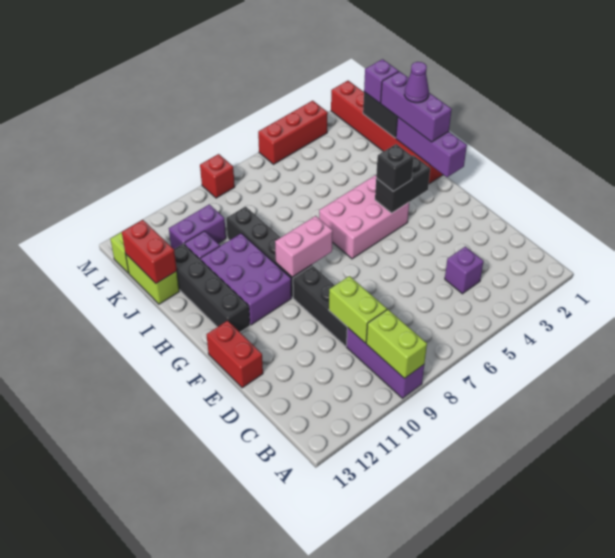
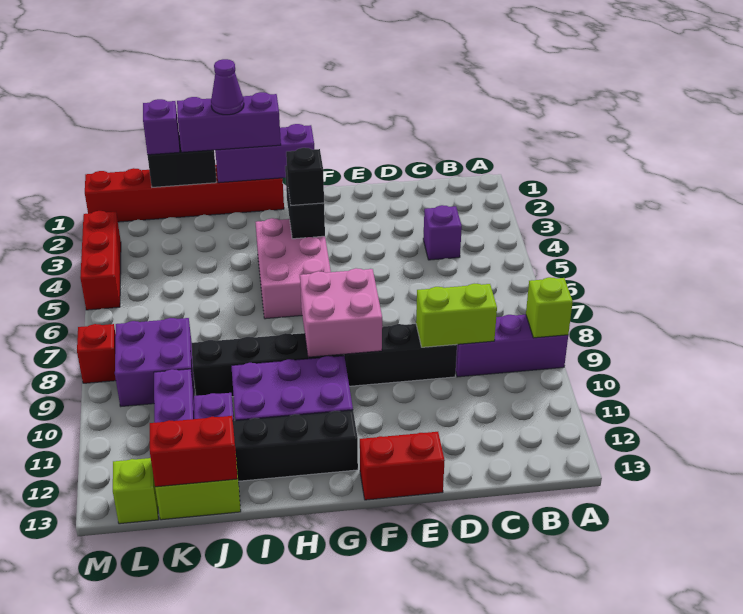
lime 1x2 brick [366,309,427,379] -> lime 1x1 brick [526,277,573,338]
pink 1x2 brick [275,216,333,277] -> pink 2x2 brick [300,268,382,357]
none -> purple 2x2 brick [115,318,194,406]

